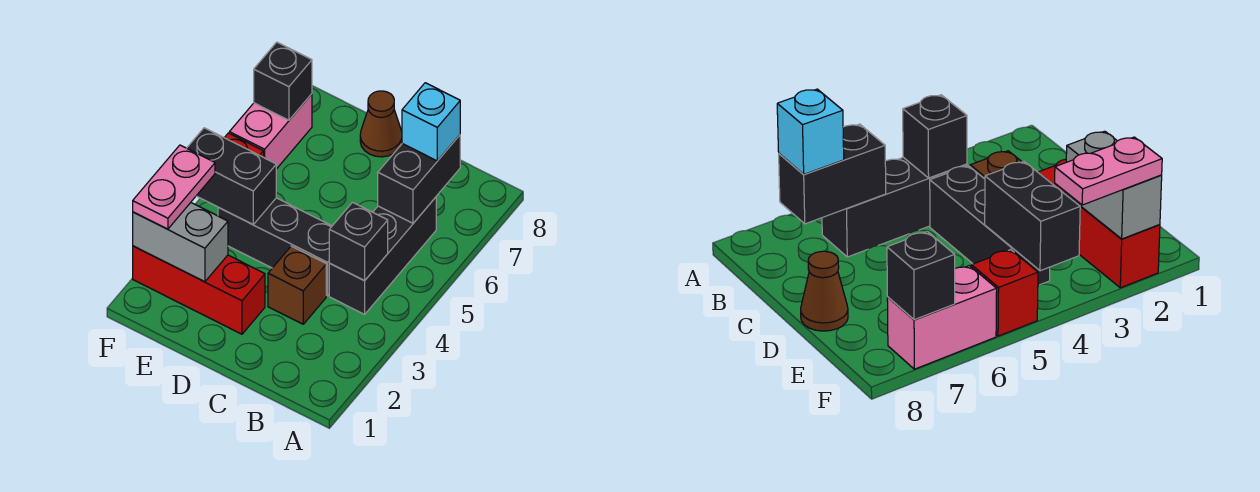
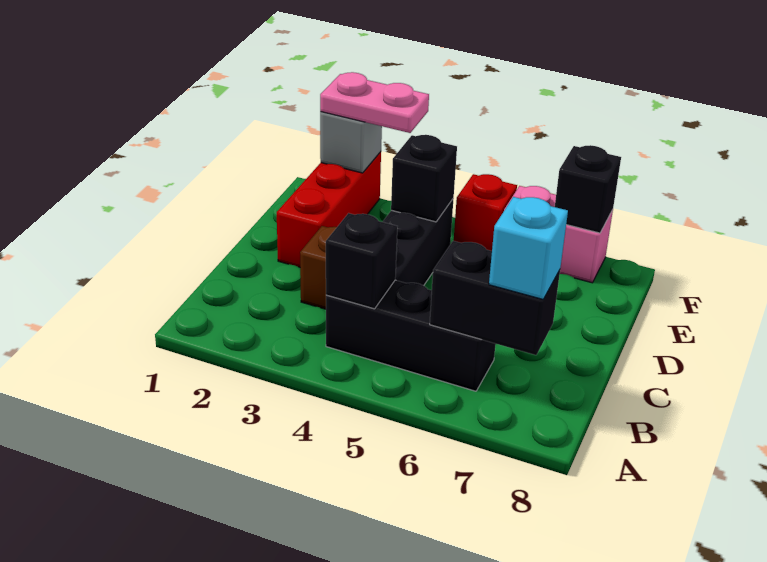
brown 1x1 cone [360,91,402,157] -> none
grey 1x2 brick [133,203,228,282] -> grey 1x1 brick [320,112,382,173]
black 1x2 brick [187,128,276,225] -> black 1x1 brick [391,135,457,222]

